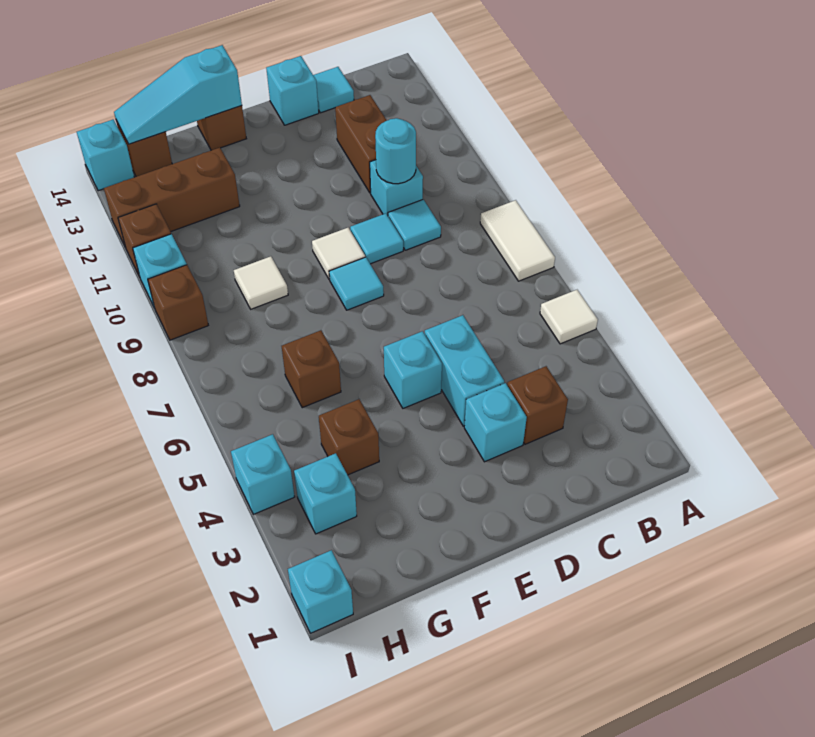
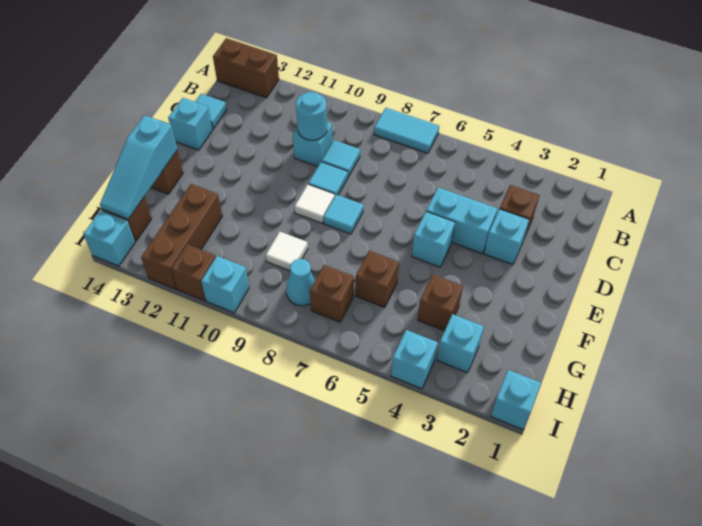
white 1x1 tile [540,290,598,344] -> none
white 1x2 tile [480,200,555,281] -> cyan 1x2 tile [374,108,439,153]
brown 1x2 brick [335,95,387,193] -> brown 1x2 brick moved to [213,38,279,98]
none -> cyan 1x1 cone [286,259,315,306]
brown 1x1 brick [148,265,208,340] -> brown 1x1 brick moved to [310,265,354,322]

